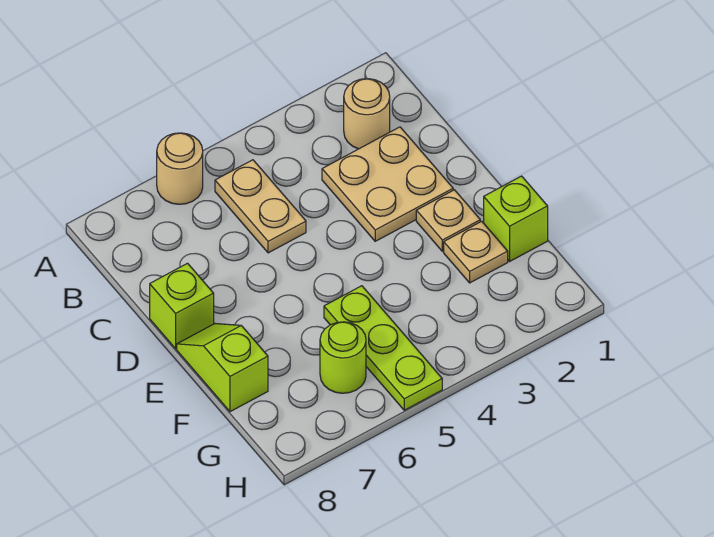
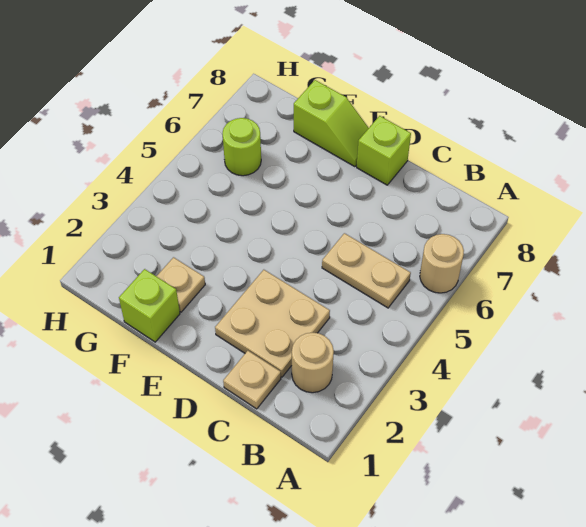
tan 1x1 plate [416,190,480,251] -> tan 1x1 plate moved to [223,351,281,409]
lime 1x3 plate [324,286,442,410] -> none

